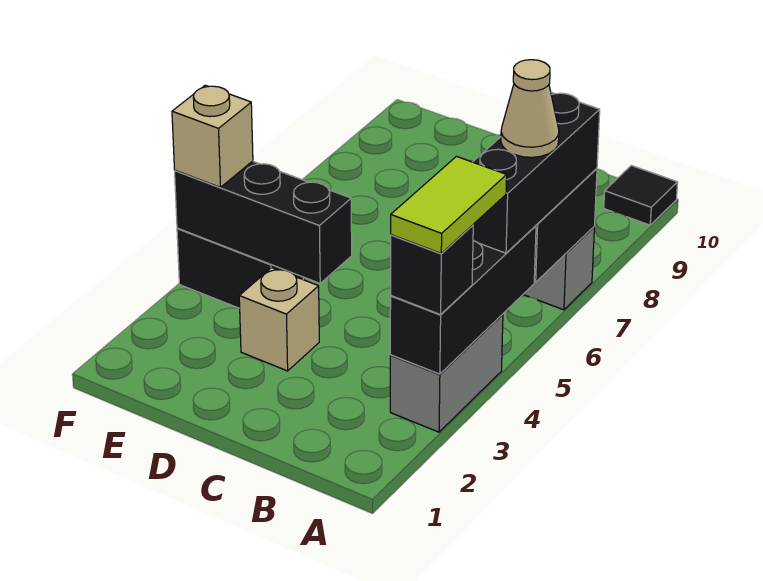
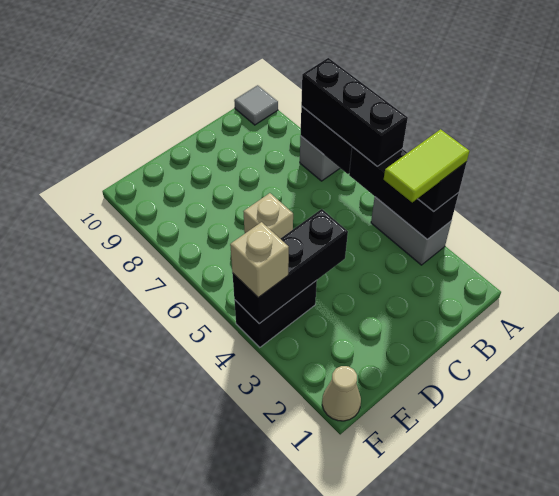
lime 1x2 tile [391,156,507,254] -> lime 1x2 tile turned to [384,129,469,202]
tan 1x1 cone [501,60,559,157] -> tan 1x1 cone moved to [322,366,361,421]
black 1x1 tile [604,166,678,225] -> grey 1x1 tile [234,85,278,125]
tan 1x1 brick [239,268,319,371] -> tan 1x1 brick moved to [243,193,293,238]

